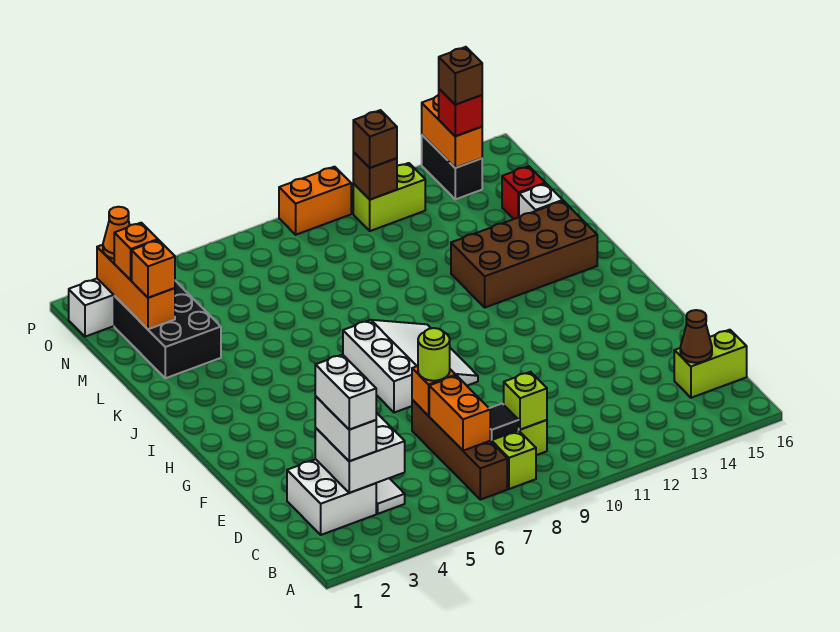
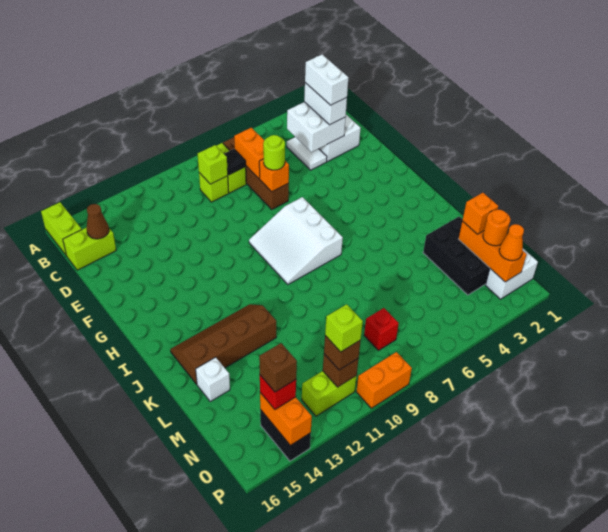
none -> lime 1x2 brick [41,202,82,255]
brown 2x4 brick [451,201,597,307] -> brown 2x4 slope [170,304,276,384]
red 1x1 brick [502,166,545,219] -> red 1x1 brick moved to [364,308,399,350]
orange 1x1 brick [114,223,158,280] -> orange 1x1 round brick [483,210,510,246]
none -> lime 1x1 brick [325,304,363,352]

